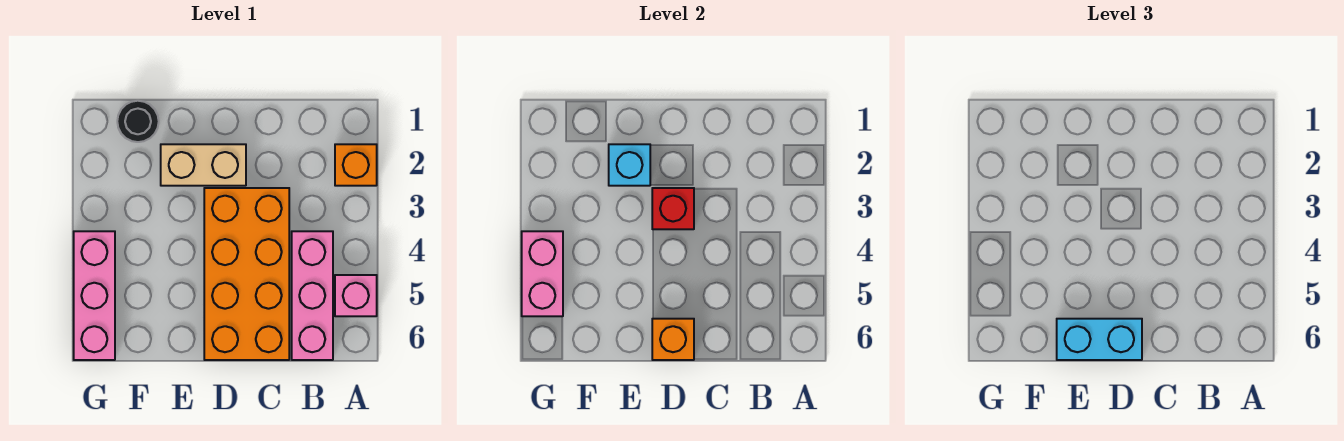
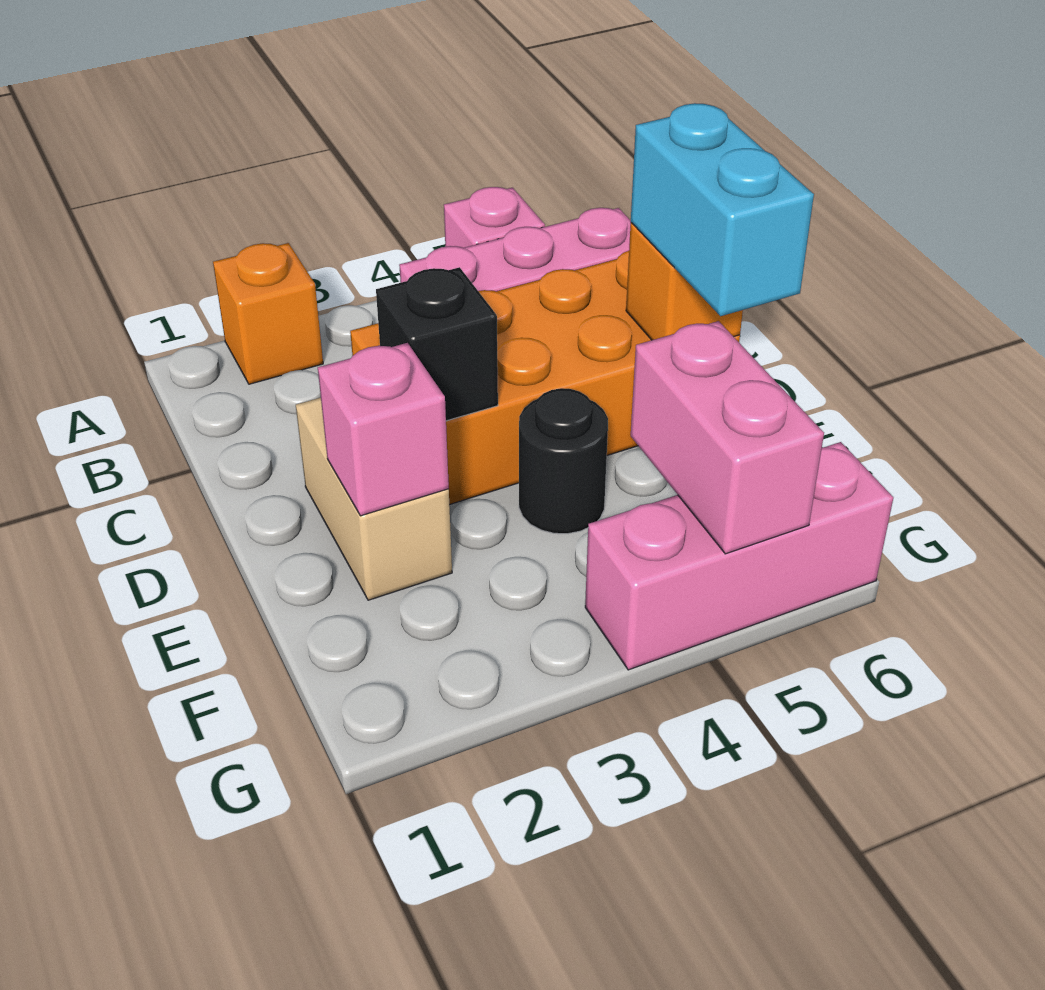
red 1x1 brick [652,188,694,229] -> black 1x1 brick [376,267,498,421]
cyan 1x1 brick [609,144,650,186] -> pink 1x1 brick [318,343,449,516]
black 1x1 round brick [117,101,159,142] -> black 1x1 round brick moved to [519,388,608,534]
pink 1x2 brick [522,231,563,316] -> pink 1x2 brick turned to [631,321,824,554]

